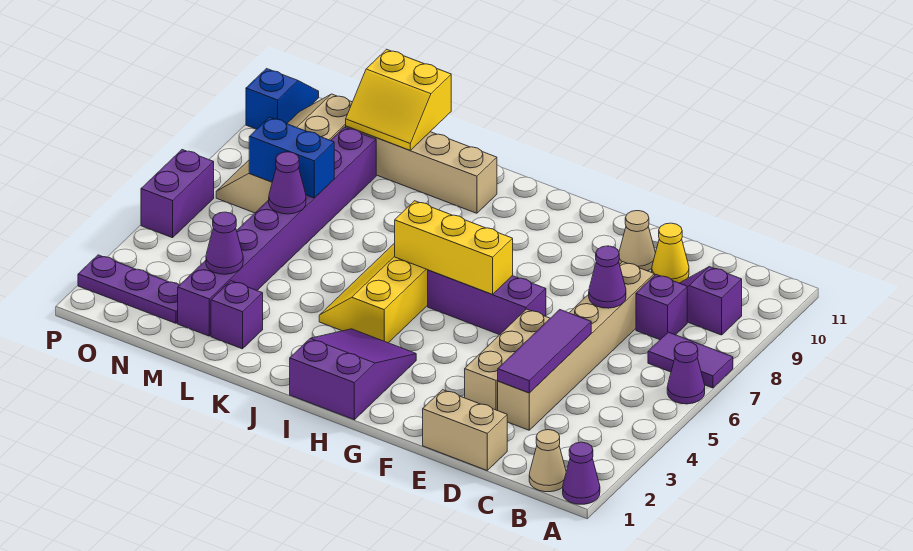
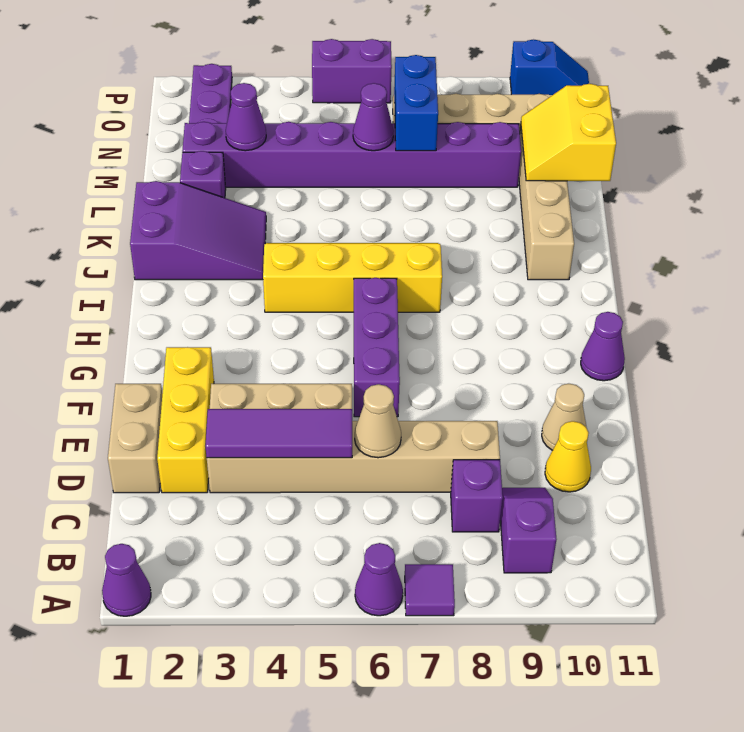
purple 1x2 tile [648,332,733,388] -> purple 1x1 tile [405,564,455,616]
tan 1x1 cone [529,430,566,492] -> tan 1x1 cone moved to [355,384,401,458]
purple 1x1 cone [589,246,626,308] -> purple 1x1 cone moved to [581,312,625,381]
yellow 1x3 brick [395,201,513,294] -> yellow 1x3 brick moved to [157,347,214,493]
purple 2x3 slope [290,329,416,420] -> purple 2x3 slope moved to [130,181,266,280]

